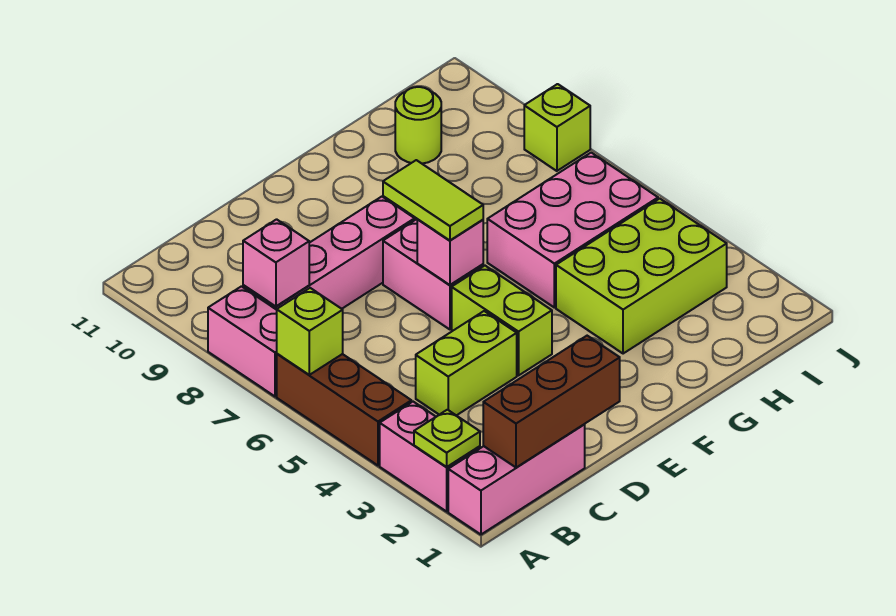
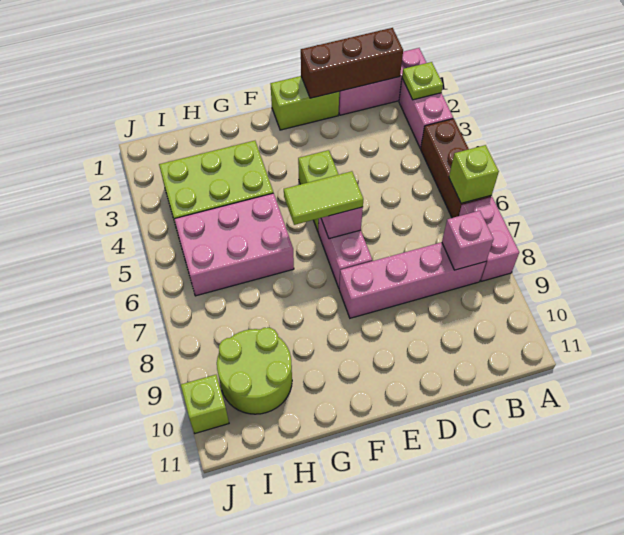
lime 1x2 brick [416,311,517,415] -> lime 1x2 brick moved to [271,76,339,130]
lime 1x2 tile [383,160,483,240] -> lime 1x2 tile turned to [284,171,363,225]
lime 1x1 round brick [395,87,441,164] -> lime 2x2 round brick [217,328,292,414]
lime 1x1 brick [524,84,590,171] -> lime 1x1 brick moved to [181,375,229,433]

